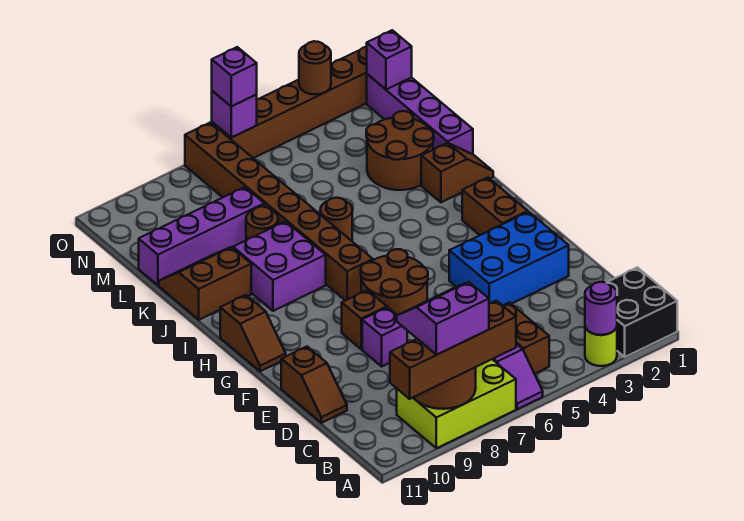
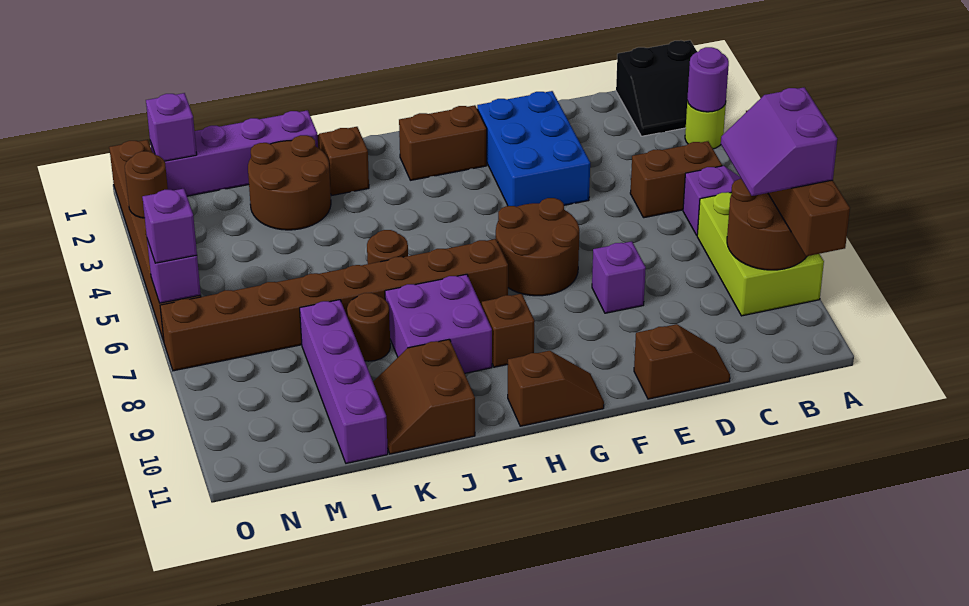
black 2x2 brick [606,267,677,357] -> black 2x2 slope [616,40,697,136]
brown 1x1 brick [342,290,387,349] -> brown 1x1 brick moved to [482,294,534,367]

